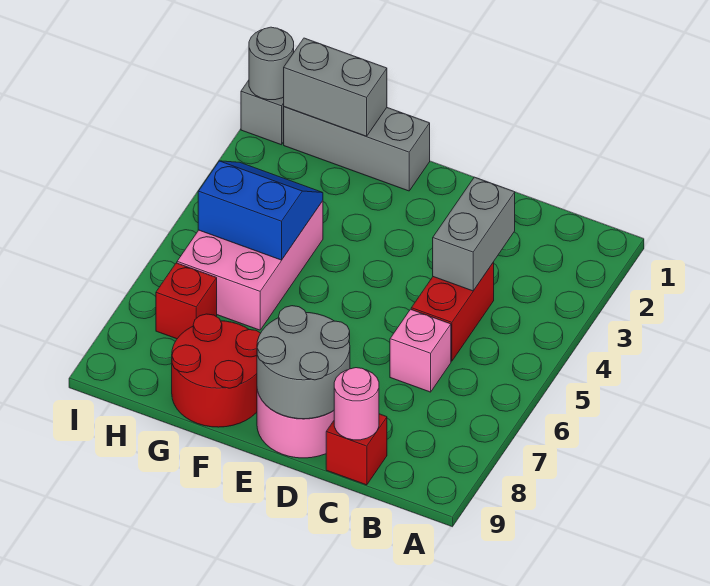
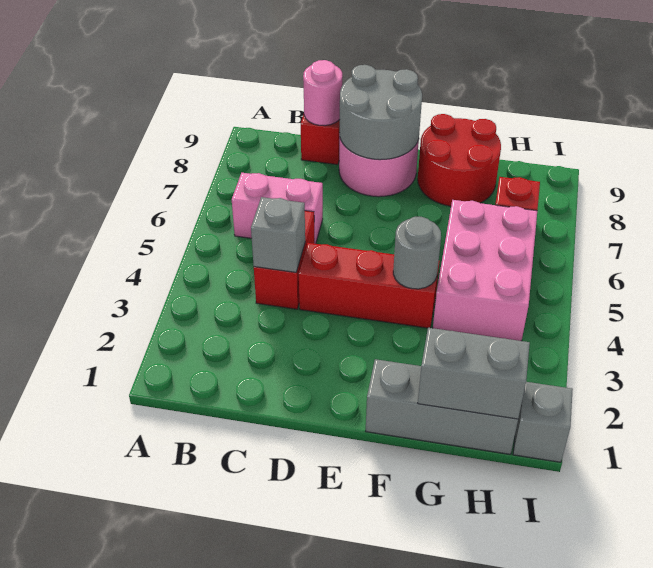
grey 1x2 brick [433,177,515,291] -> grey 1x1 brick [251,197,305,272]
pink 1x1 brick [390,309,451,392] -> pink 1x2 brick [232,173,323,244]
none -> red 1x3 brick [299,243,440,328]
blue 2x2 slope [198,161,323,260] -> none
grey 1x1 round brick [249,27,294,100] -> grey 1x1 round brick moved to [393,217,441,289]

